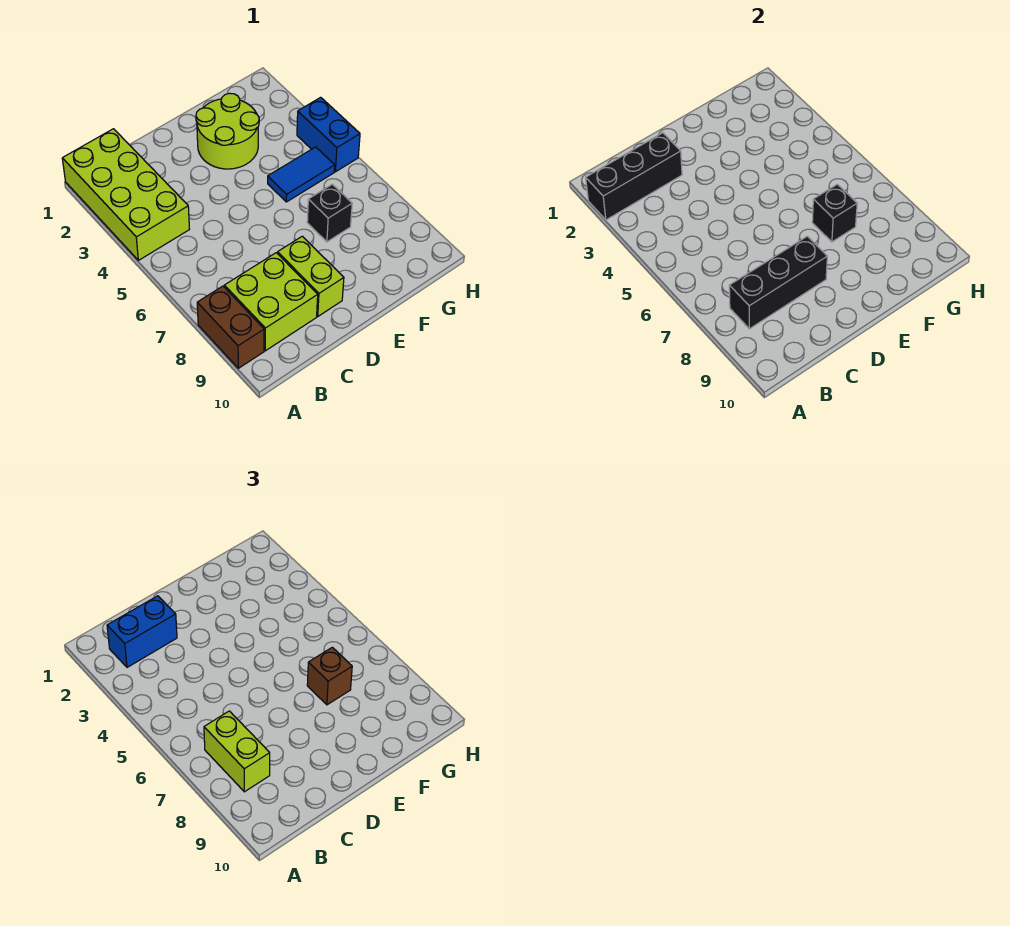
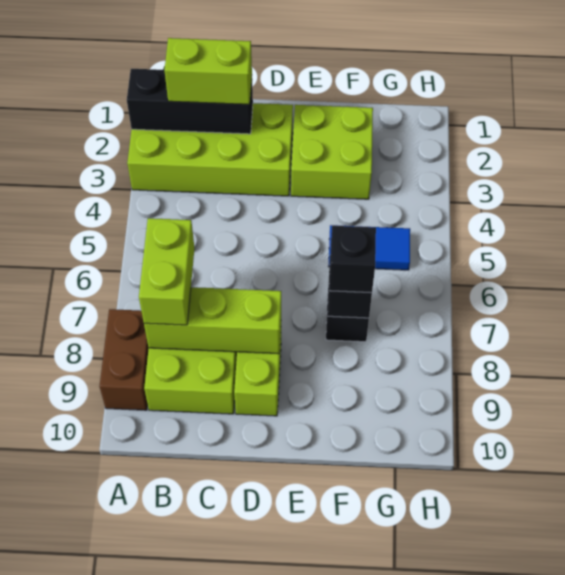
lime 2x4 brick [62,129,190,260] -> lime 2x4 brick turned to [127,103,293,196]
blue 1x2 brick [107,596,177,667] -> lime 1x2 brick [165,38,252,104]
black 1x3 brick [729,236,827,329] -> lime 1x3 brick [144,287,281,354]
lime 2x2 round brick [196,93,259,169] -> lime 2x2 brick [291,105,373,199]
brown 1x1 brick [307,647,352,705] -> black 1x1 brick [329,226,376,293]
blue 1x2 brick [297,97,360,172] -> none

